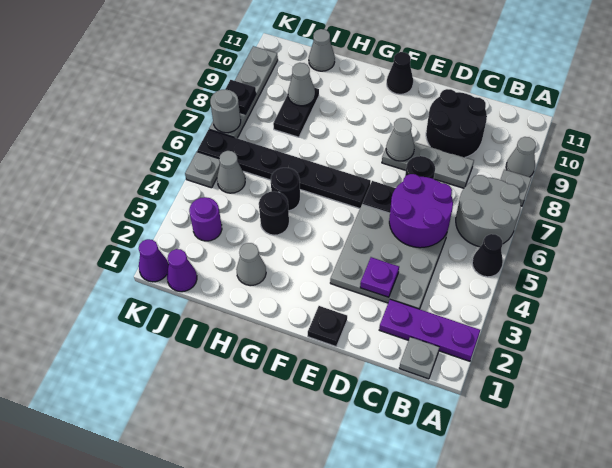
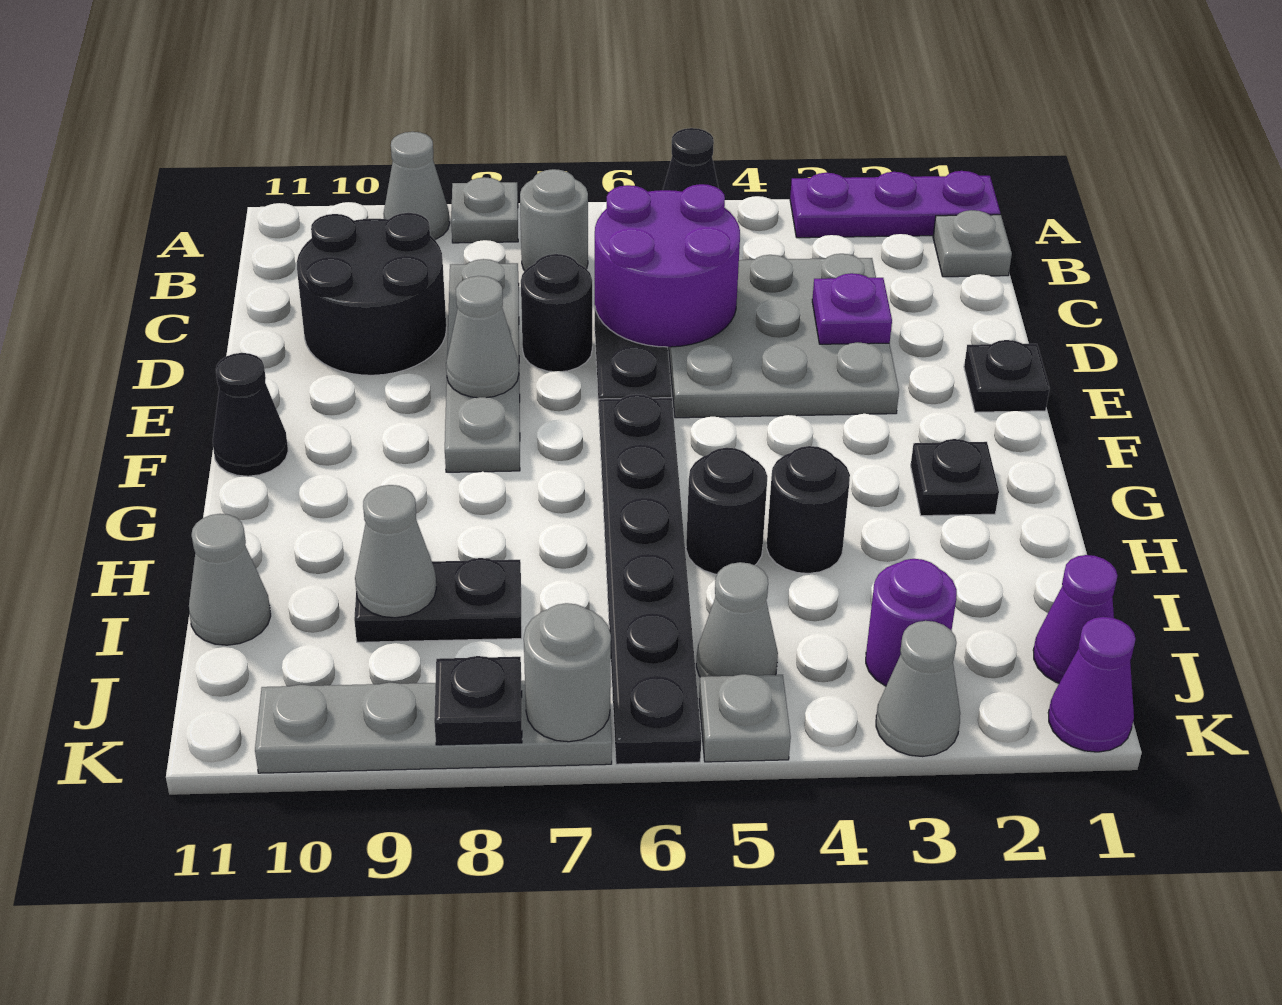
purple 1x3 plate [379,300,480,361] -> purple 1x3 plate turned to [790,171,1000,238]
grey 2x2 round brick [456,175,521,247] -> grey 1x1 round brick [520,169,588,271]
grey 1x3 plate [382,142,474,188] -> grey 1x4 plate [445,259,520,472]
none -> black 1x1 plate [911,439,999,516]
grey 1x1 cone [236,243,266,286] -> grey 1x1 cone moved to [876,621,960,757]

